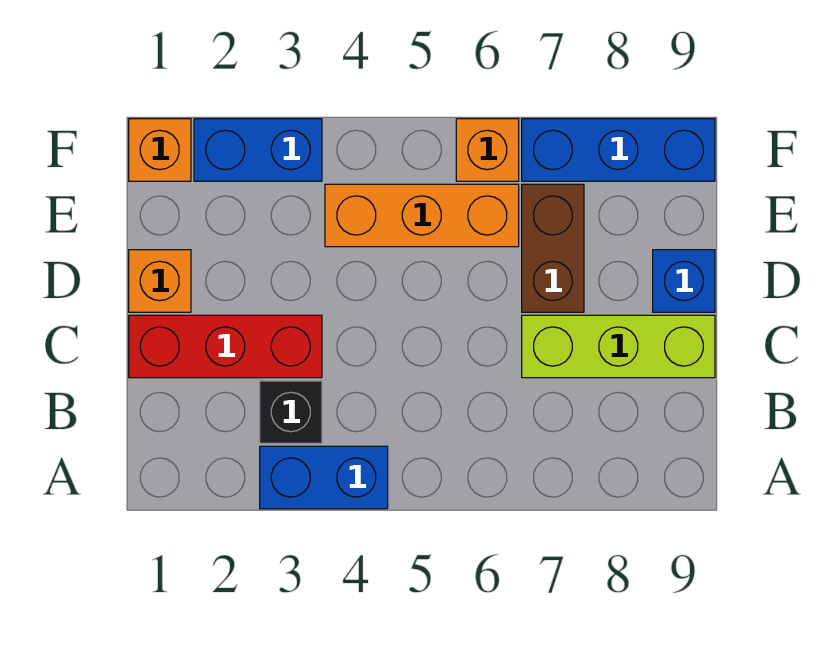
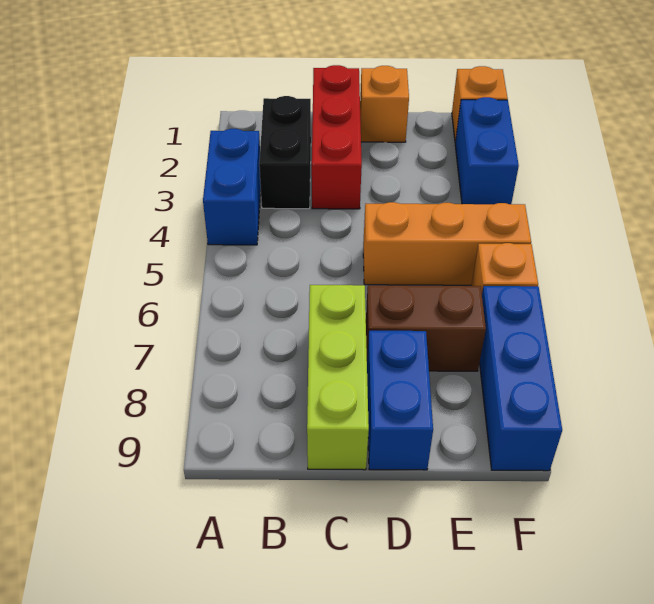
black 1x1 brick [260,381,322,443] -> black 1x2 brick [259,96,311,209]
blue 1x1 brick [653,250,715,312] -> blue 1x2 brick [367,331,433,470]
orange 1x3 brick [325,184,519,247] -> orange 1x3 brick turned to [363,202,531,285]

